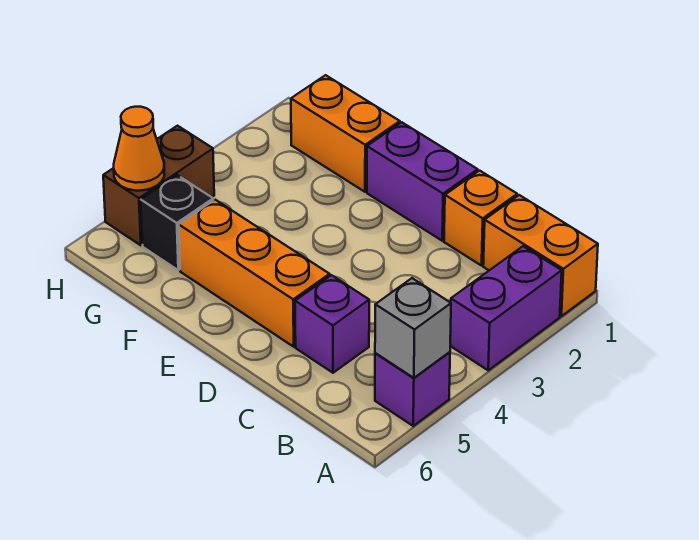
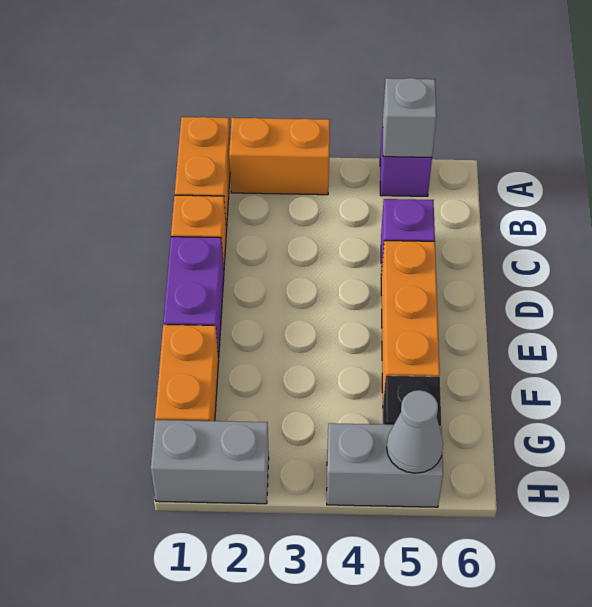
purple 1x2 brick [450,246,562,370] -> orange 1x2 brick [229,118,330,195]
none -> grey 1x2 brick [151,420,269,504]
brown 1x2 brick [103,126,214,245] -> grey 1x2 brick [327,423,443,507]
orange 1x1 cone [114,107,164,191] -> grey 1x1 cone [387,390,443,473]

